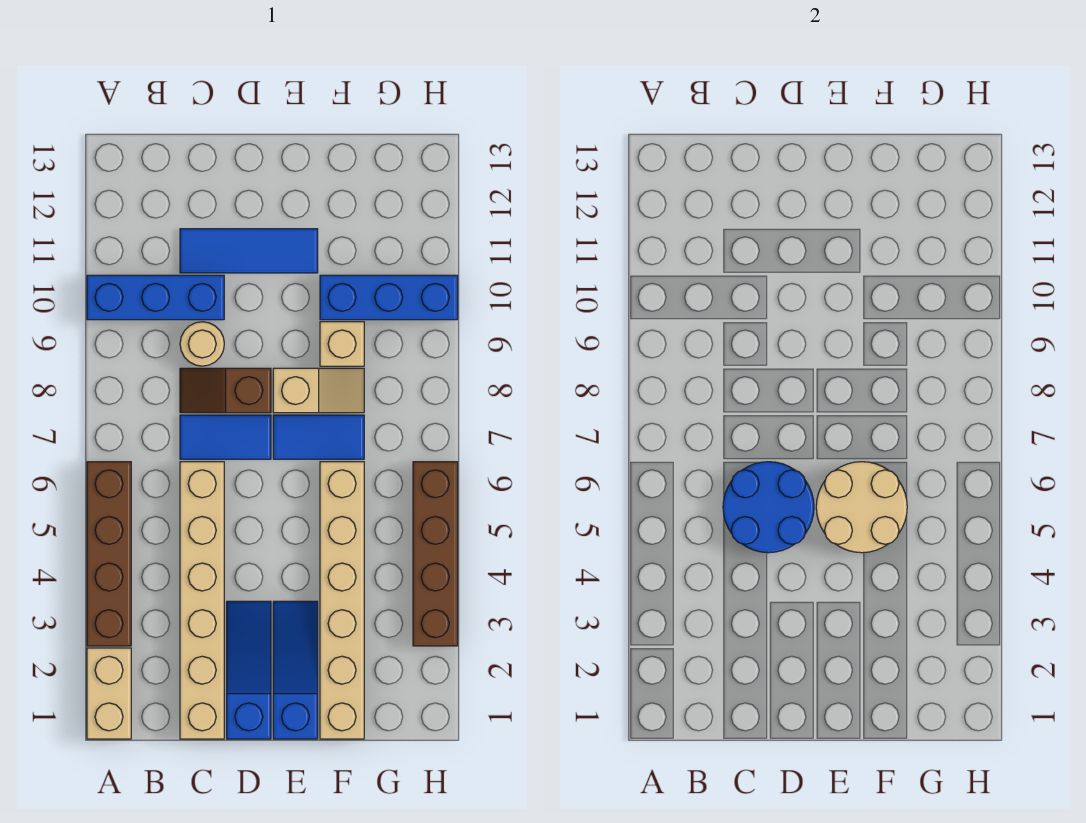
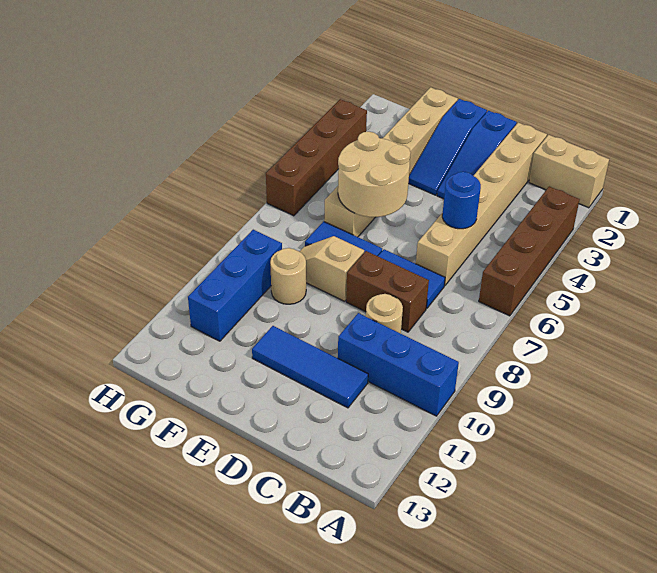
tan 1x2 brick [87,648,131,739] -> tan 1x2 brick turned to [529,135,609,208]
blue 2x2 round brick [723,462,814,553] -> blue 1x1 round brick [442,172,481,229]
brown 1x2 slope [180,368,271,413] -> brown 1x2 brick [346,251,429,332]
tan 1x1 brick [320,322,364,366] -> tan 1x1 round brick [270,248,306,304]
blue 1x3 brick [320,275,458,320] -> blue 1x3 brick turned to [188,230,282,341]

